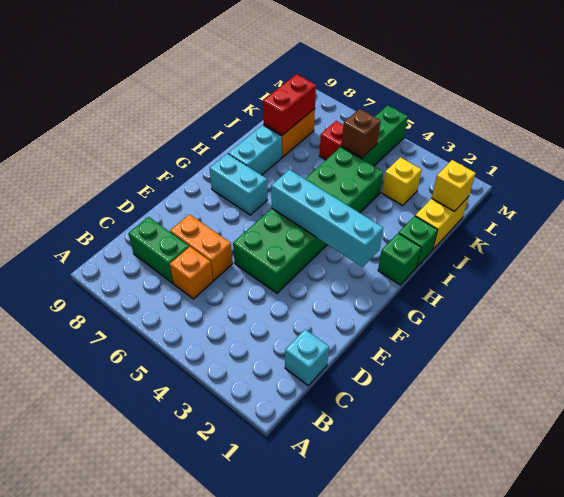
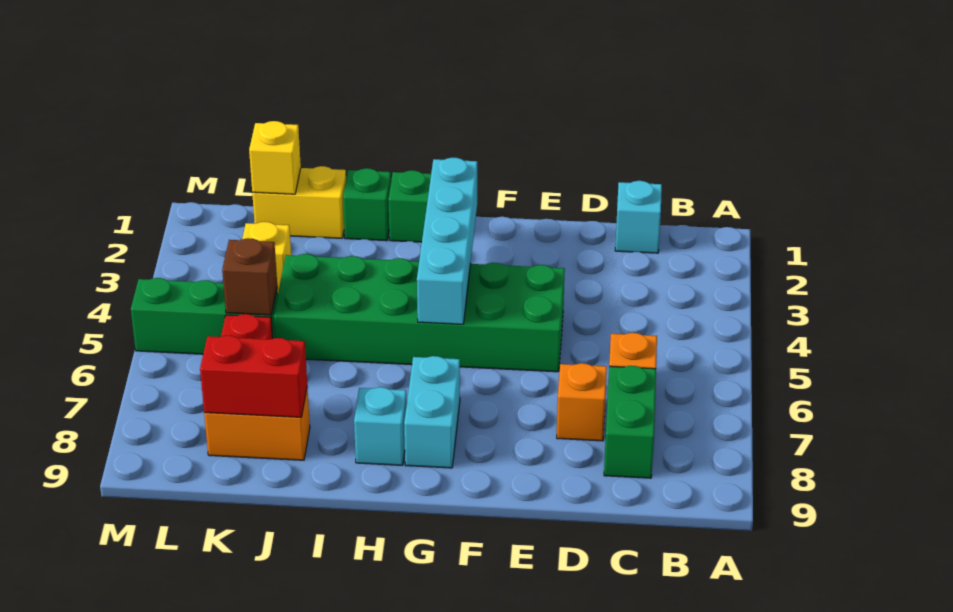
orange 1x2 brick [170,214,233,280] -> orange 1x1 brick [557,363,607,441]
cyan 1x2 brick [228,125,282,175] -> cyan 1x1 brick [354,387,407,465]

